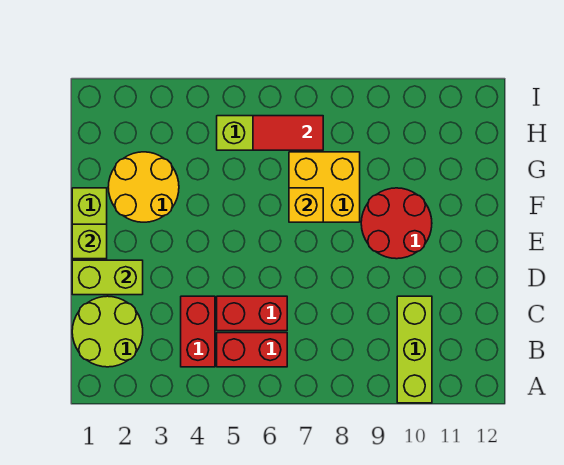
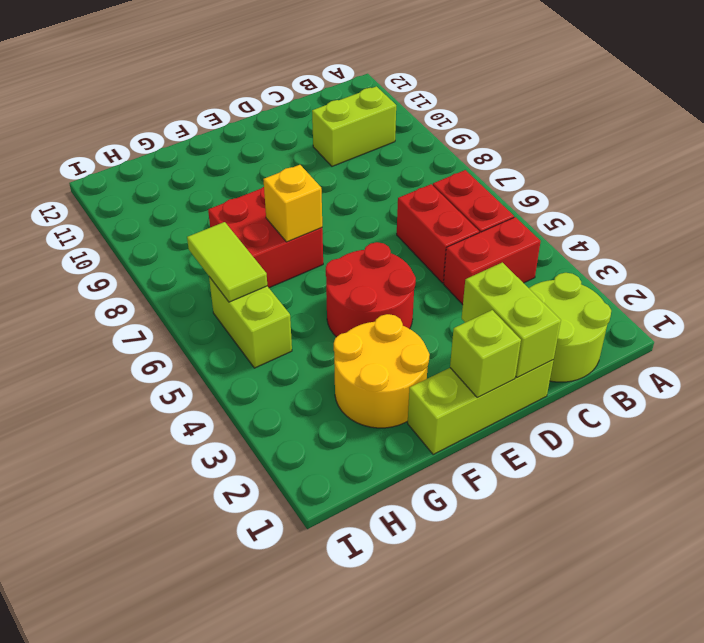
lime 1x3 brick [397,296,432,403] -> lime 1x2 brick [312,86,396,166]
red 2x2 round brick [361,188,432,259] -> red 2x2 round brick moved to [326,242,416,337]
yellow 2x2 brick [289,152,360,222] -> red 2x2 brick [208,187,323,288]
red 1x2 tile [253,116,323,150] -> lime 1x2 tile [187,222,267,302]

